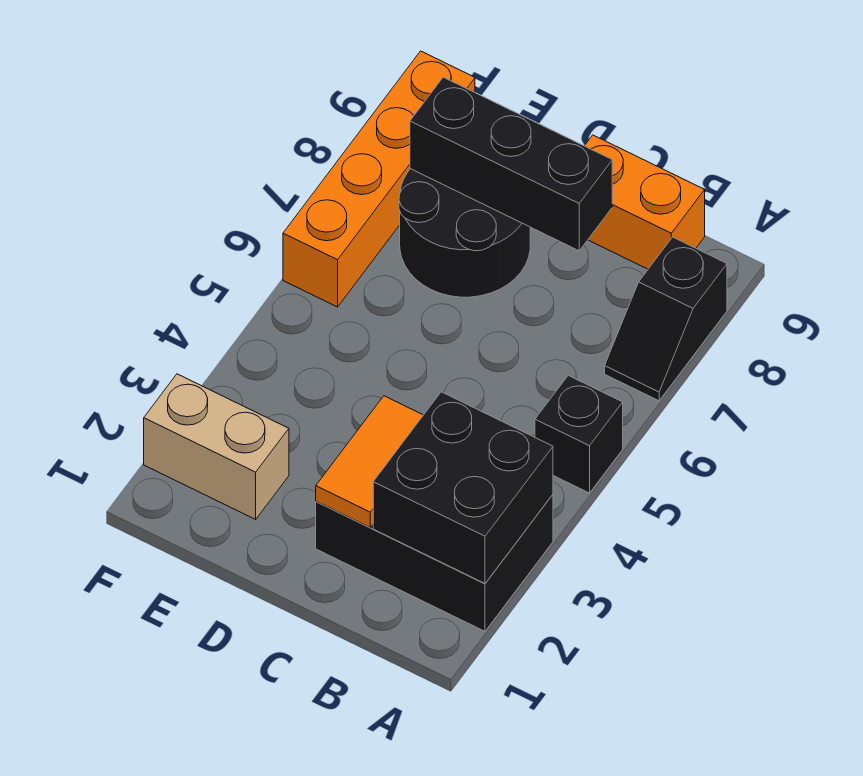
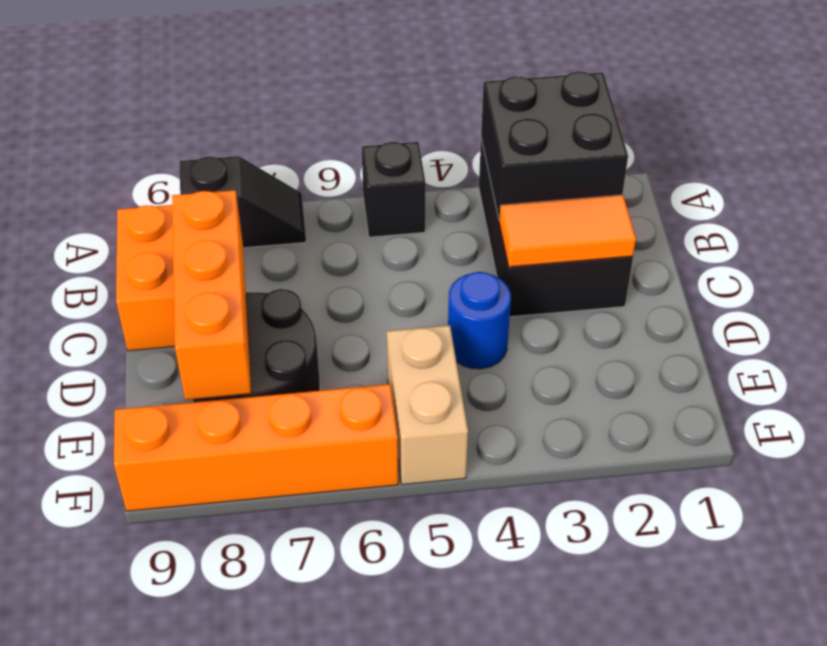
black 1x3 brick [410,77,612,251] -> orange 1x3 brick [172,190,252,400]
none -> blue 1x1 round brick [448,272,511,369]
tan 1x2 brick [144,374,289,519] -> tan 1x2 brick moved to [387,325,468,485]

